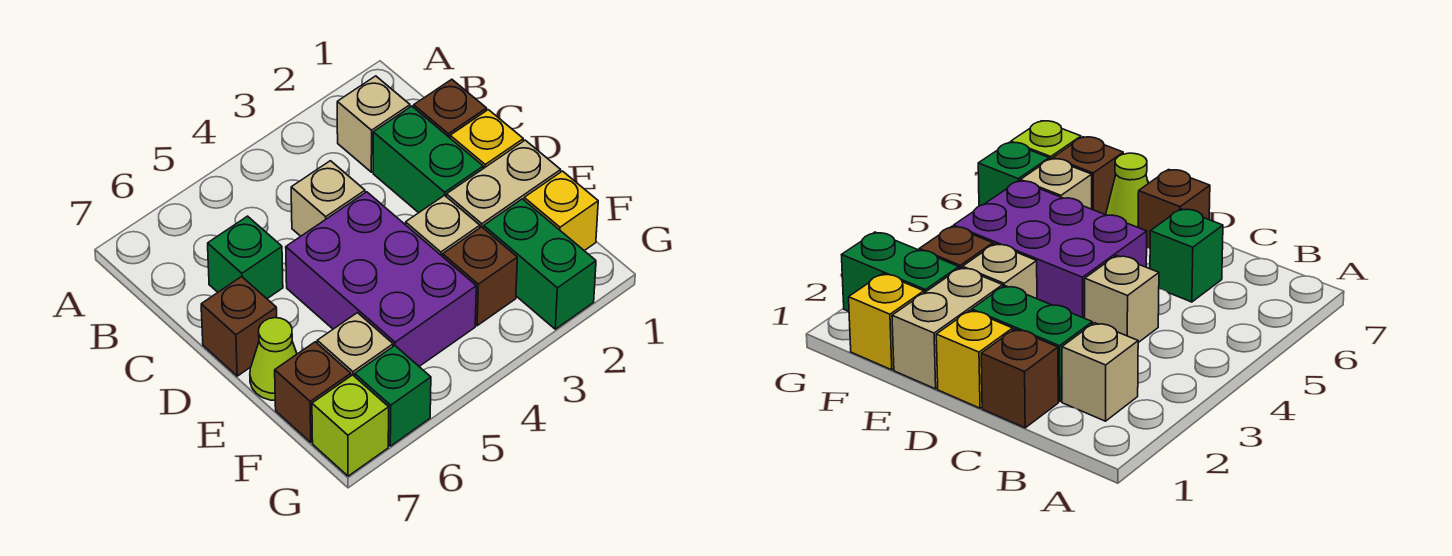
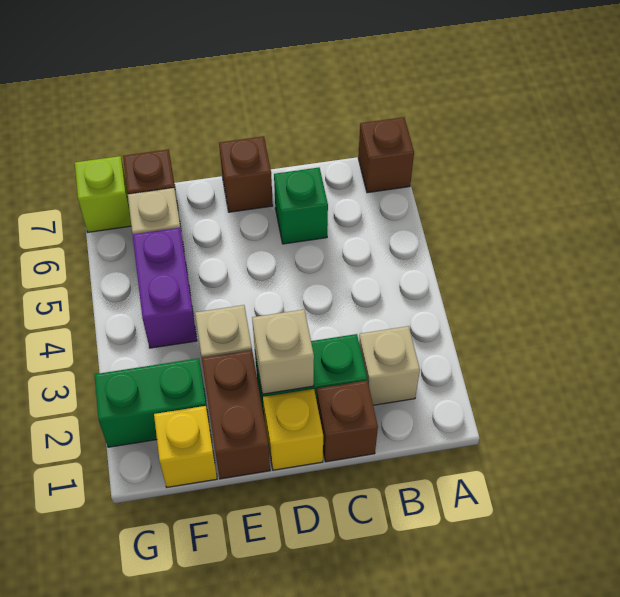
tan 1x1 brick [291,161,365,236] -> tan 1x1 brick moved to [252,309,314,394]
purple 2x3 brick [286,192,476,366] -> purple 1x2 brick [133,228,197,348]
tan 1x2 brick [446,140,561,228] -> brown 1x2 brick [202,350,270,479]
lime 1x1 cone [250,318,297,400] -> none
brown 1x1 brick [443,227,517,326] -> brown 1x1 brick moved to [358,117,414,193]
green 1x1 brick [355,346,431,446] -> none

